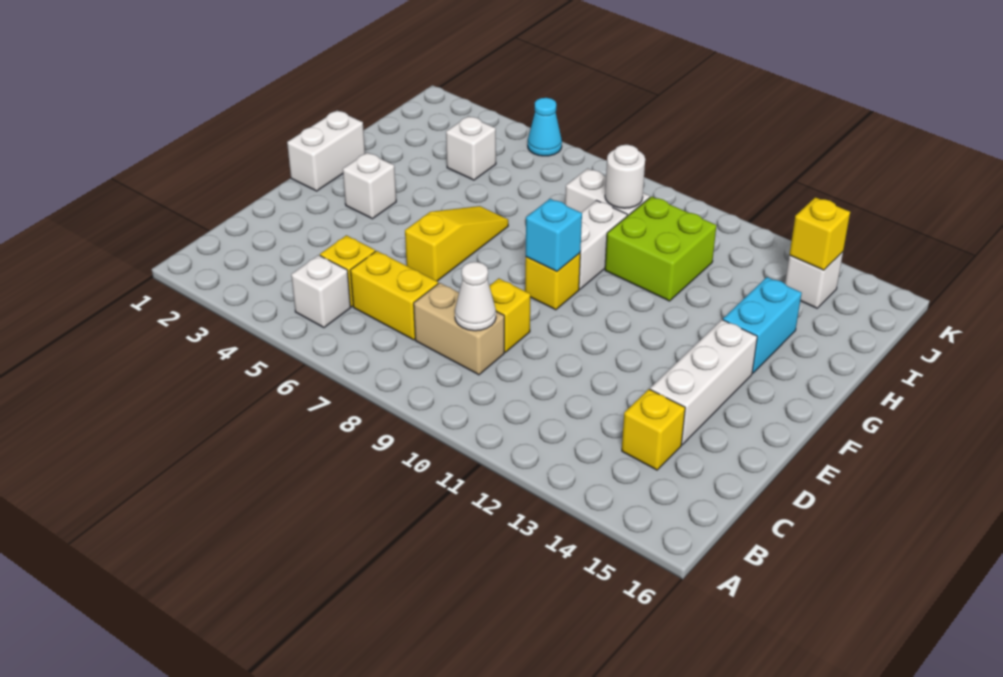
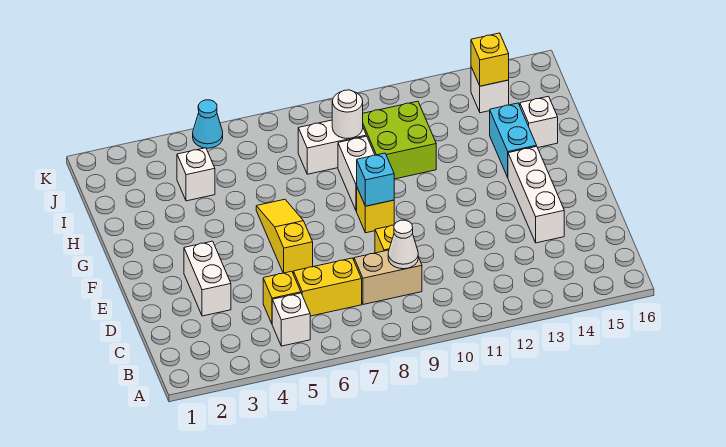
yellow 1x1 brick [622,389,685,470] -> none
white 1x2 brick [287,110,365,191] -> white 1x2 brick moved to [184,241,231,316]
white 1x1 brick [343,152,396,219] -> white 1x1 brick moved to [520,96,558,148]

